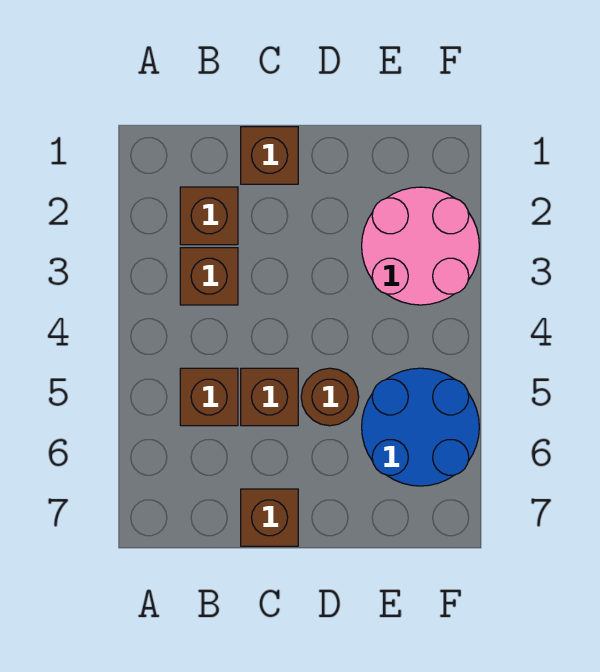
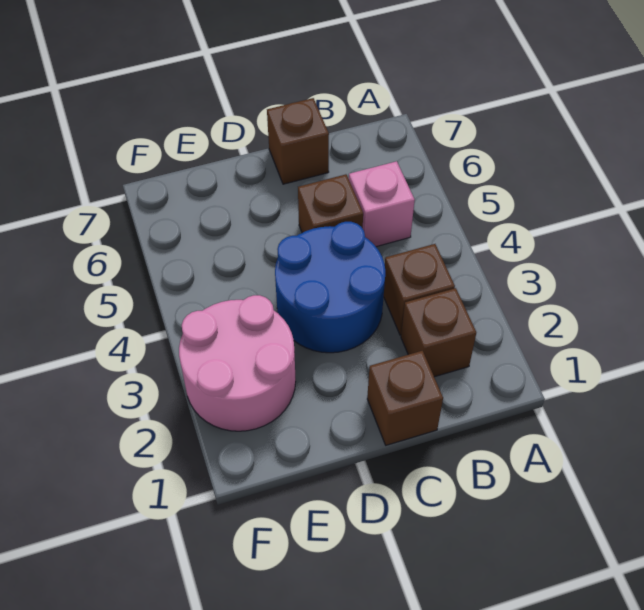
brown 1x1 brick [180,368,238,426] -> pink 1x1 brick [349,161,415,247]
brown 1x1 round brick [301,368,359,426] -> none
blue 2x2 round brick [362,368,479,486] -> blue 2x2 round brick moved to [275,222,385,353]

